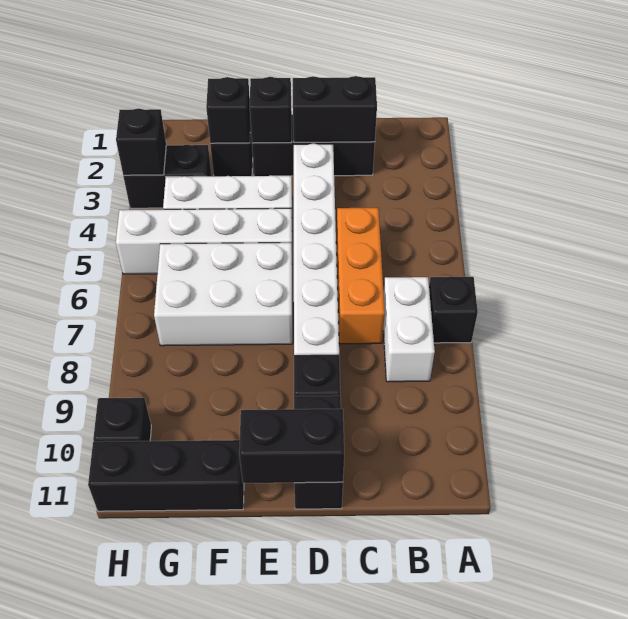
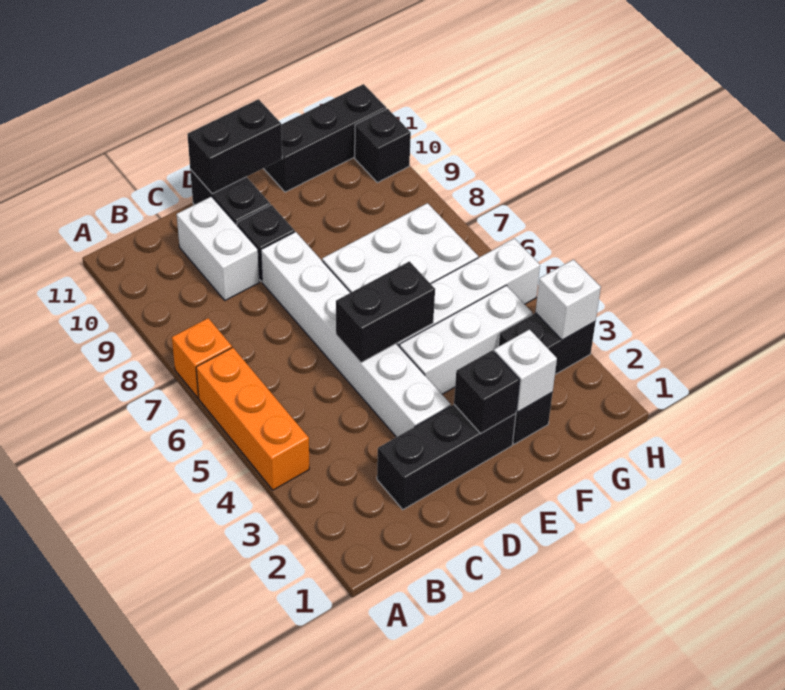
black 1x1 brick [429,277,478,343] -> orange 1x1 brick [172,318,232,398]
white 1x2 brick [383,277,435,382] -> white 1x2 brick moved to [177,197,259,300]
black 1x2 brick [293,76,377,142] -> black 1x2 brick moved to [336,261,435,363]
orange 1x3 brick [336,208,385,344] -> orange 1x3 brick moved to [196,348,309,490]
black 1x1 brick [206,77,250,143] -> white 1x1 brick [494,329,557,412]
black 1x1 brick [116,108,166,176] -> white 1x1 brick [535,260,601,340]

